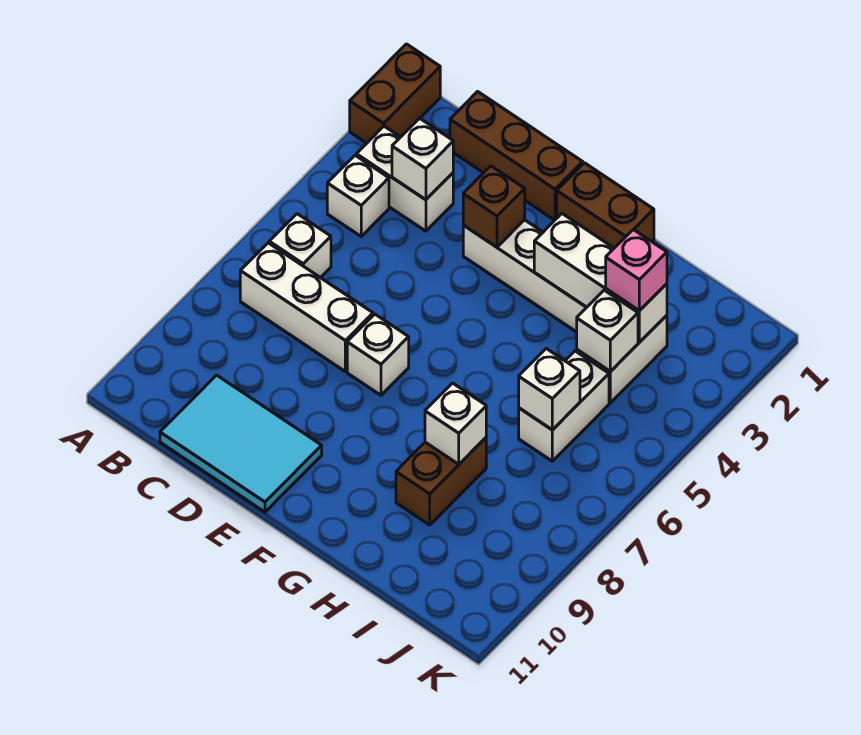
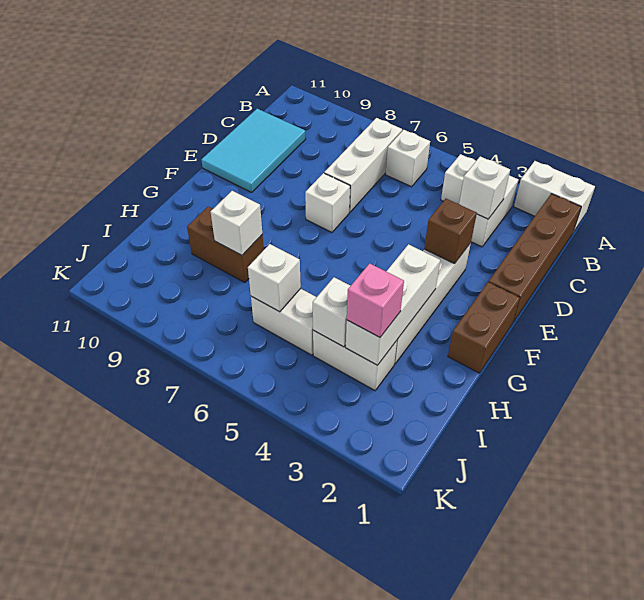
brown 1x2 brick [350,44,440,143] -> white 1x2 brick [514,161,595,232]
brown 1x3 brick [450,92,583,220] -> brown 1x4 brick [489,194,581,322]

